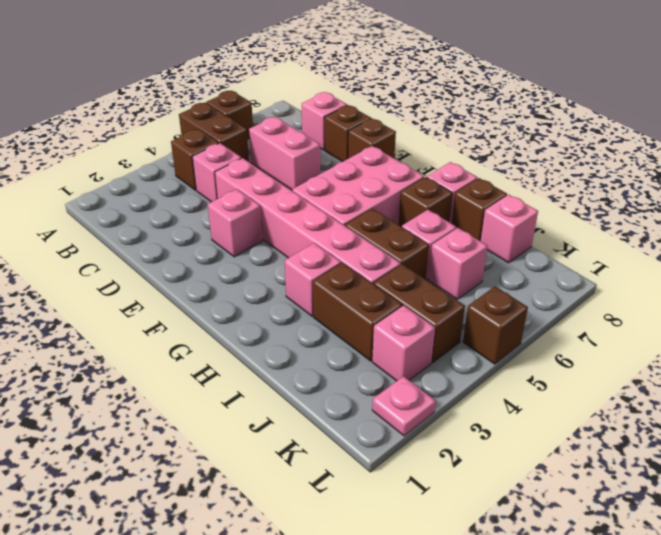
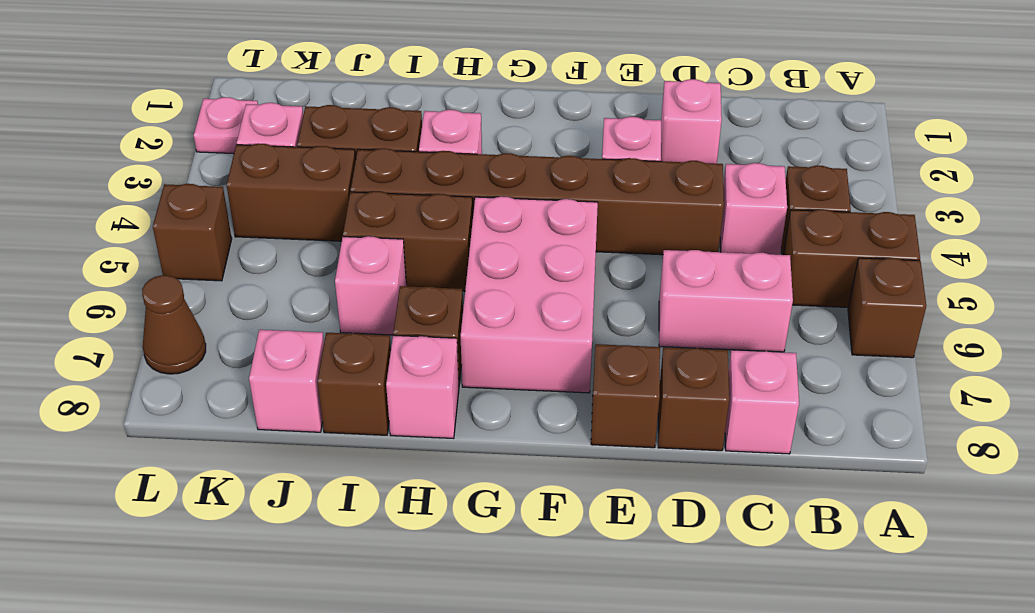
pink 1x6 brick [215,158,401,284] -> brown 1x6 brick [351,148,724,255]
pink 1x1 brick [429,228,487,299] -> pink 1x1 brick moved to [661,79,722,164]
none -> brown 1x1 cone [142,275,206,374]

